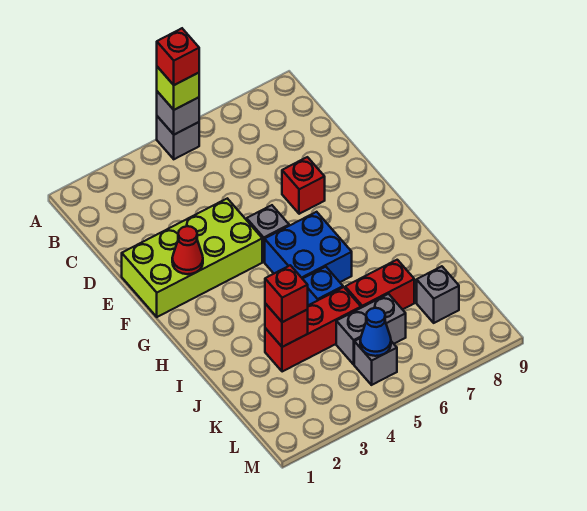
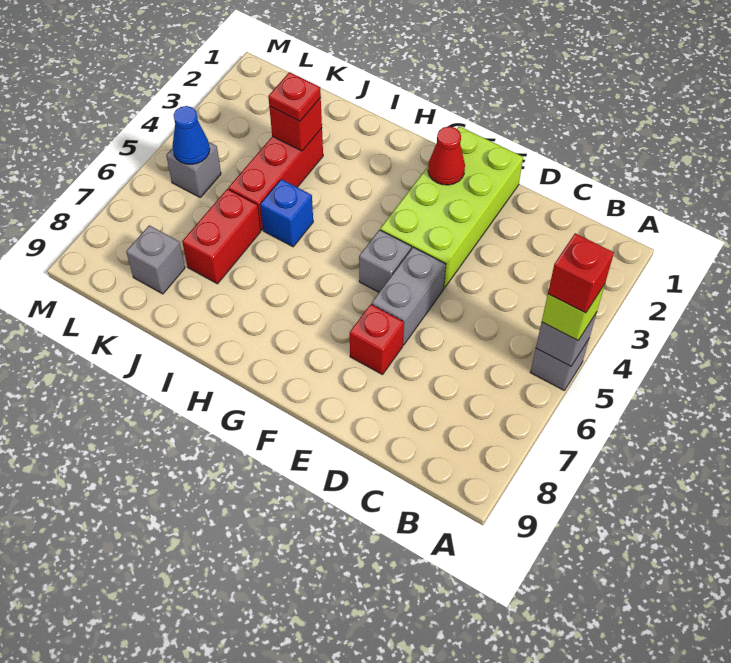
blue 2x2 brick [265,212,352,282] -> none
red 1x1 brick [265,265,308,322] -> red 1x1 plate [268,72,321,121]
grey 1x2 brick [336,294,406,364] -> grey 1x2 brick moved to [372,247,446,345]

